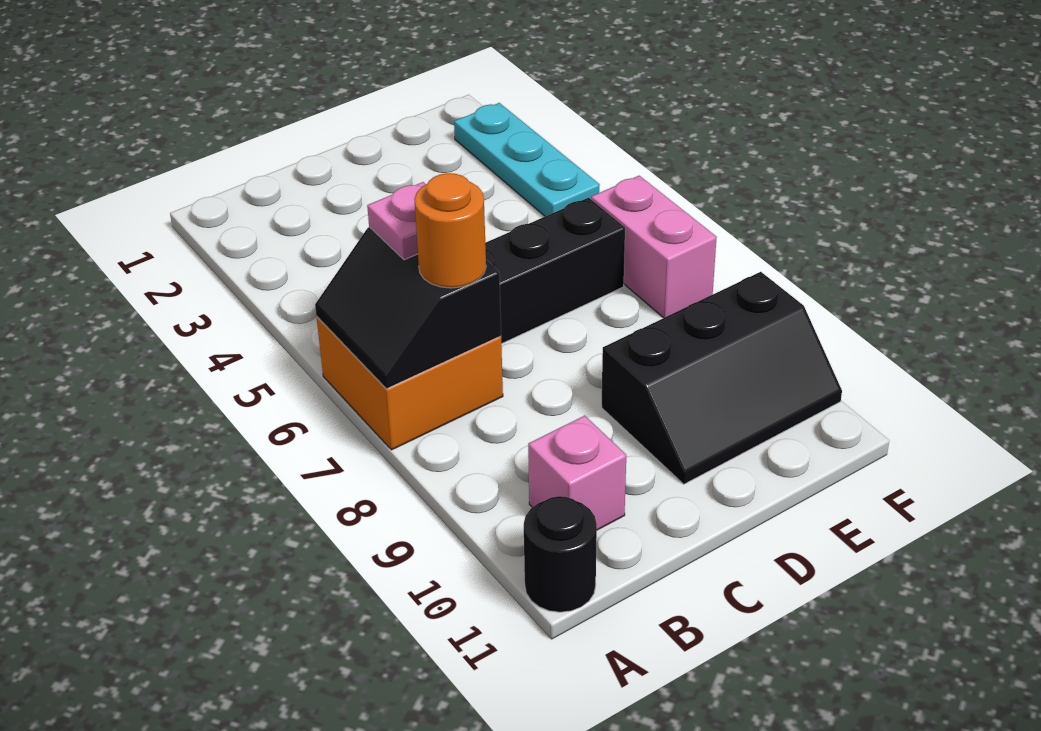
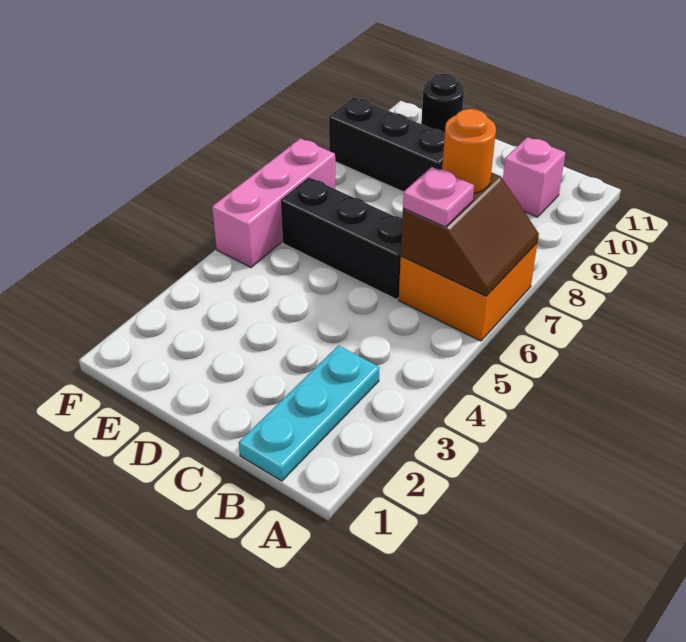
black 2x2 slope [315,227,501,389] -> brown 2x2 slope [401,172,539,296]
black 1x1 round brick [524,496,597,612] -> black 1x1 round brick moved to [421,74,464,133]
cyan 1x3 plate [454,103,600,216] -> cyan 1x3 plate moved to [239,345,379,481]
pink 1x2 brick [591,176,717,318] -> pink 1x3 brick [212,138,335,268]

